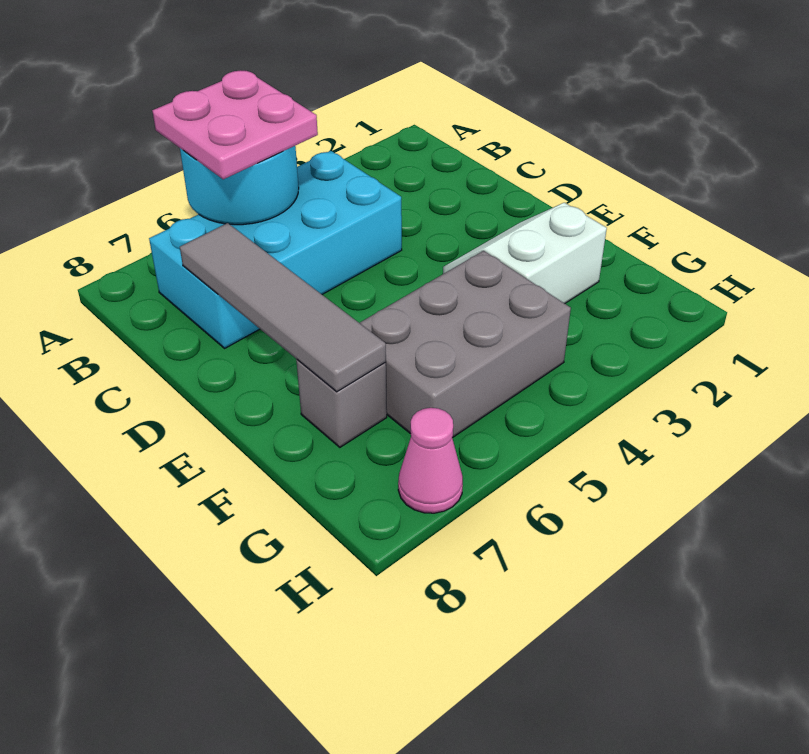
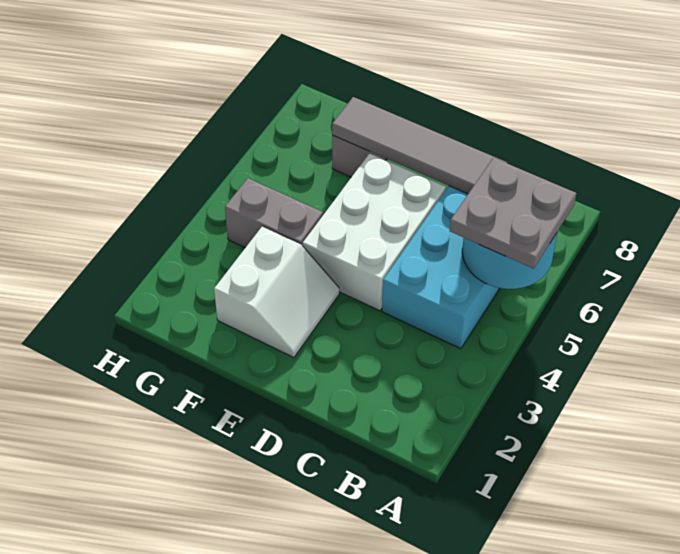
pink 2x2 plate [152,70,318,179] -> grey 2x2 plate [450,158,576,269]
none -> white 2x3 brick [303,154,446,311]
grey 2x3 brick [360,251,571,438] -> grey 1x2 brick [225,178,323,248]
pink 1x1 cone [398,408,463,513] -> none

